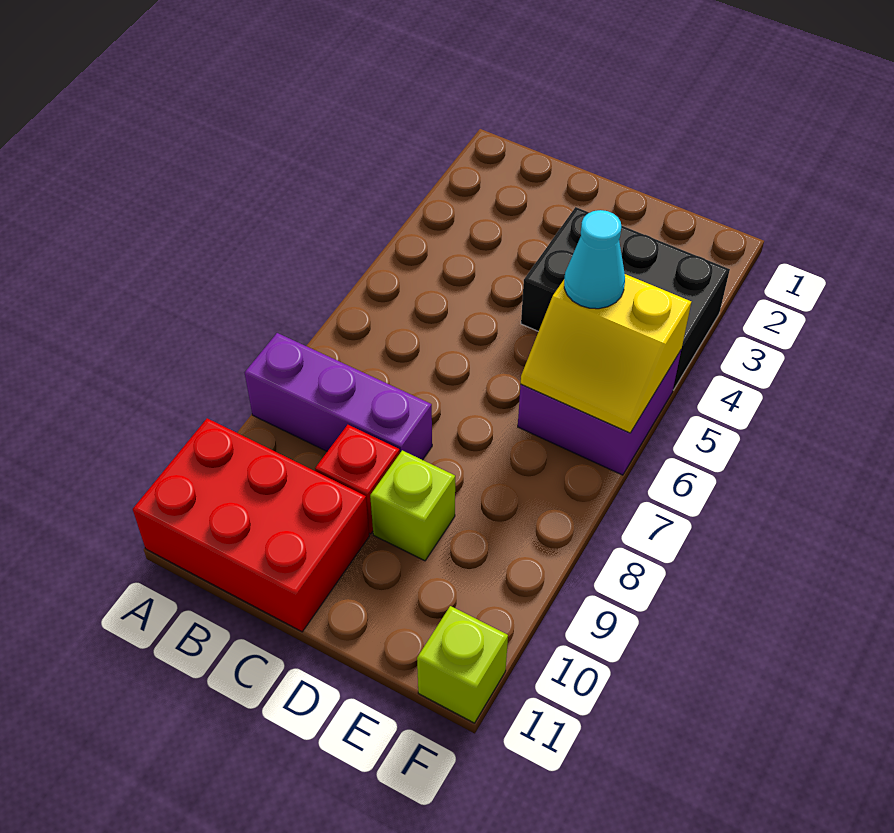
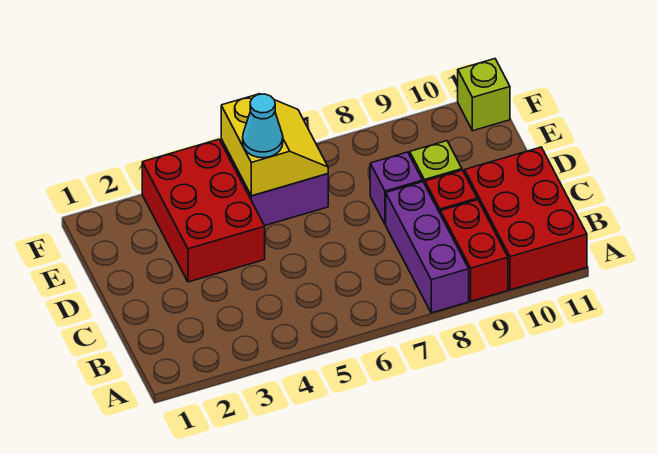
none -> red 1x2 brick [441,200,508,301]
black 2x3 brick [521,207,730,390] -> red 2x3 brick [142,139,265,282]
none -> purple 1x1 brick [370,152,423,224]

